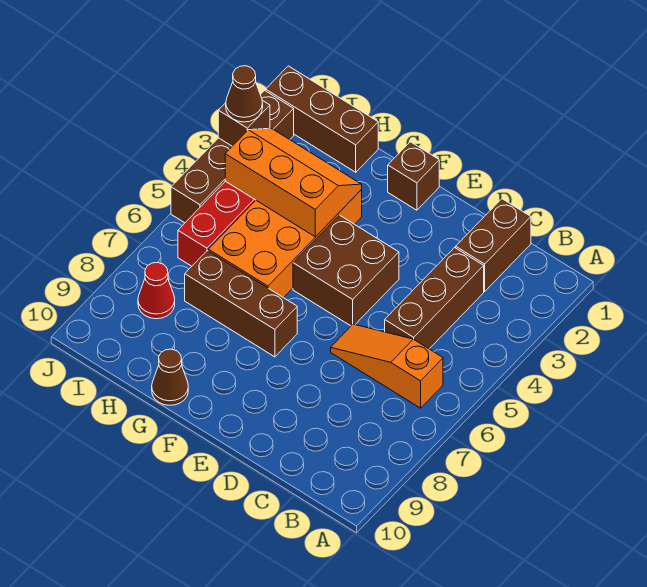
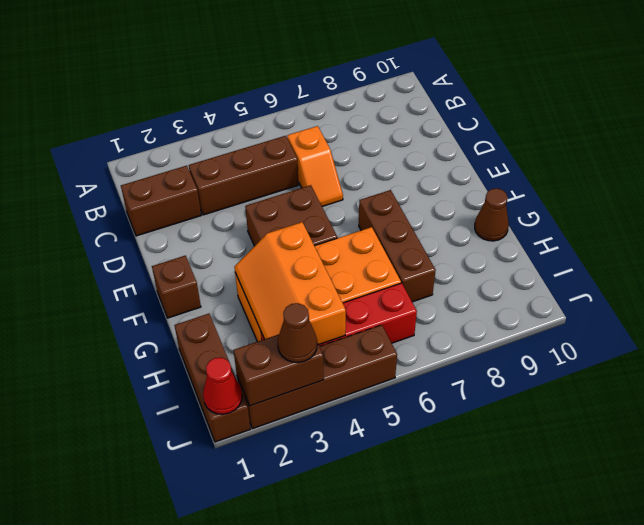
orange 1x3 slope [331,324,443,408] -> orange 1x2 slope [287,126,343,206]
red 1x1 cone [138,262,175,319] -> red 1x1 cone moved to [203,357,242,414]
brown 1x1 brick [218,100,270,146] -> brown 1x2 brick [233,334,324,406]

